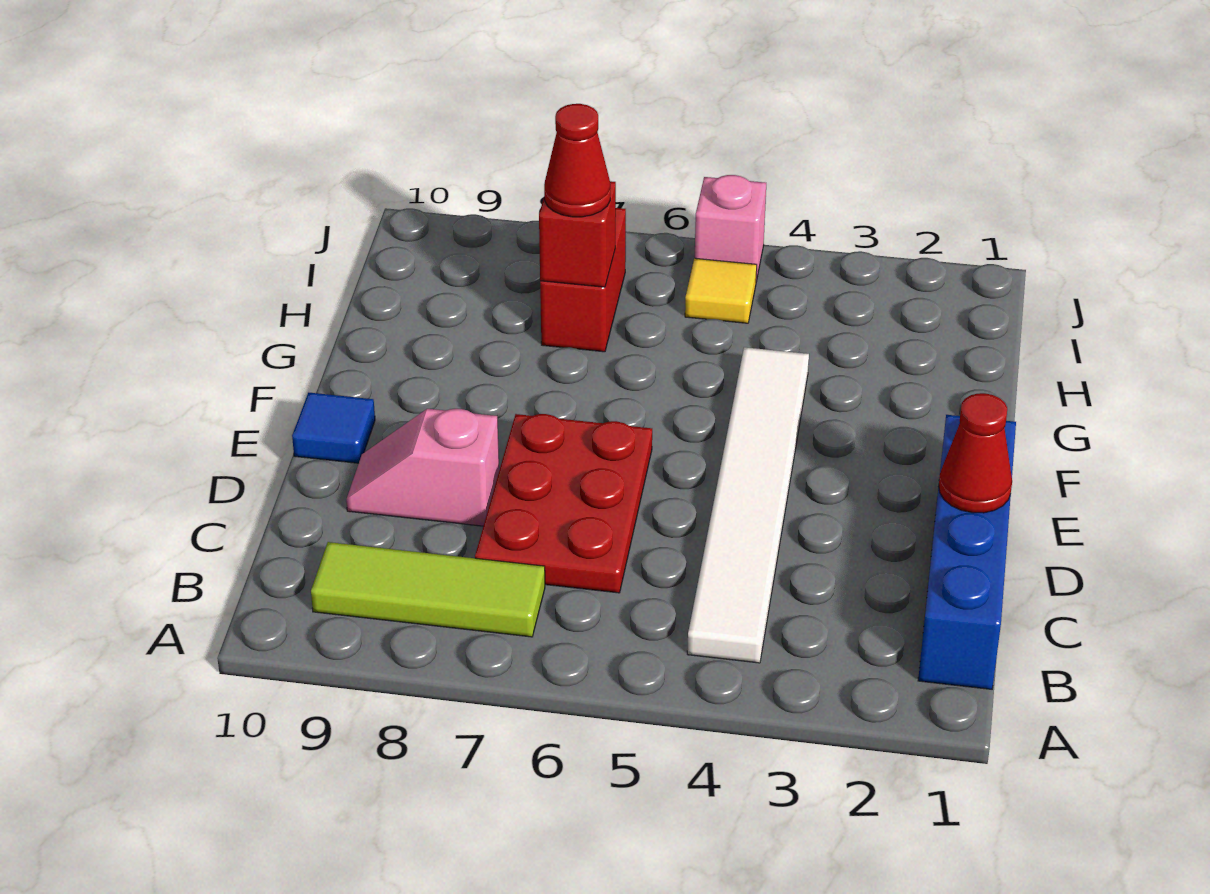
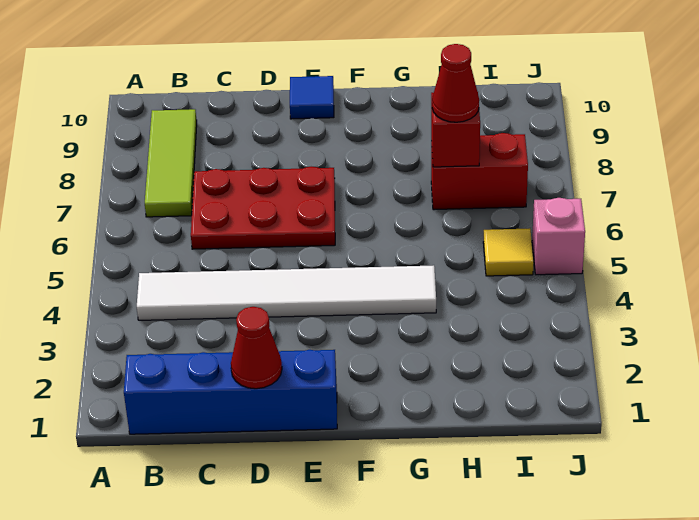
pink 1x2 slope [346,409,499,526] -> none

